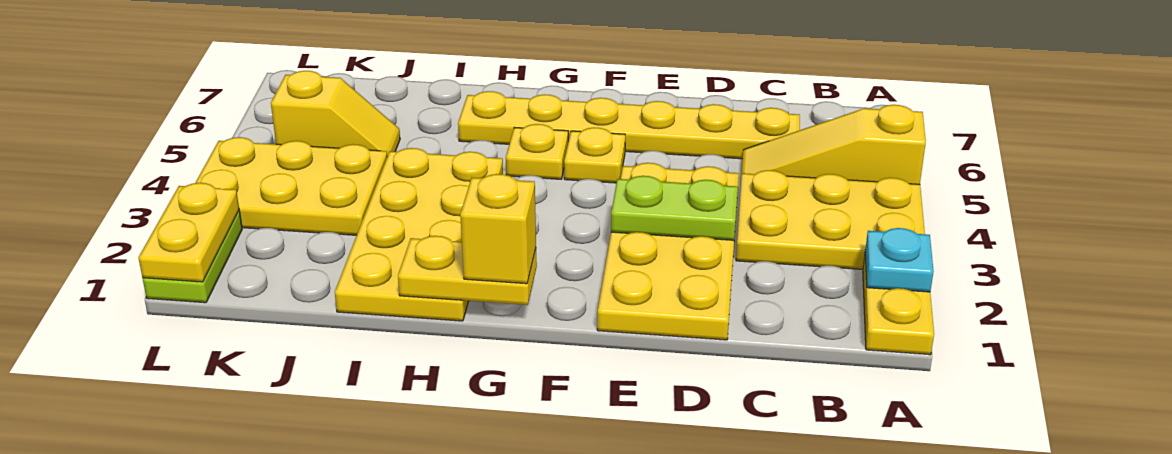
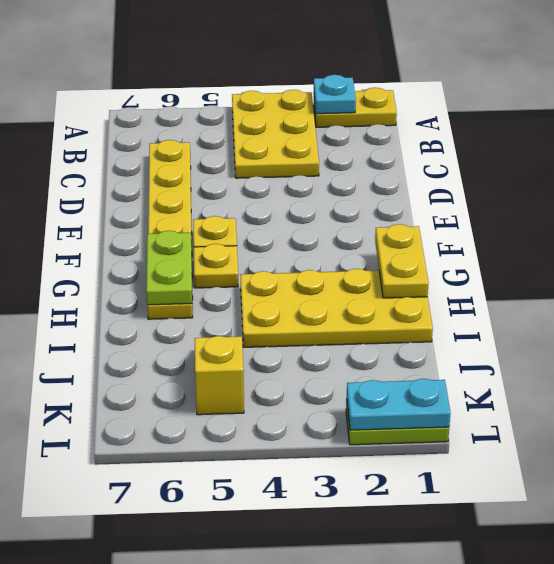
yellow 1x3 slope [742,105,926,184] -> none
yellow 2x4 plate [597,163,739,340] -> none
lime 1x2 plate [611,176,738,240] -> lime 1x2 plate moved to [146,231,192,305]
yellow 1x1 brick [460,174,536,284] -> none
yellow 2x3 plate [195,137,387,235] -> none
yellow 1x2 plate [138,183,239,282] -> cyan 1x2 plate [347,379,451,430]

